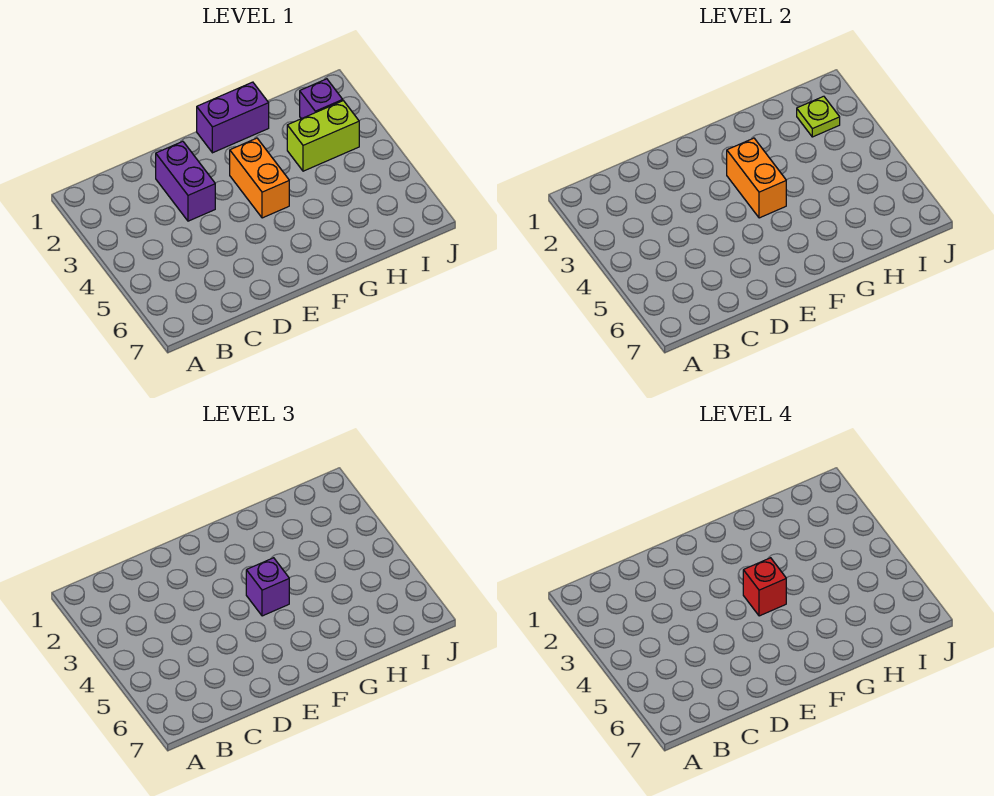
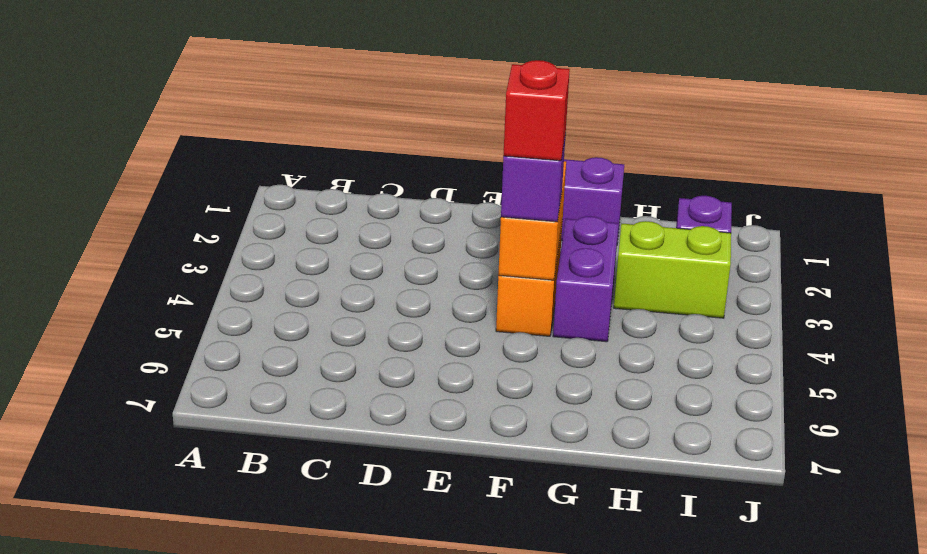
purple 1x2 brick [156,141,215,221] -> purple 1x2 brick moved to [553,216,619,342]
lime 1x1 plate [797,96,840,137] -> none

